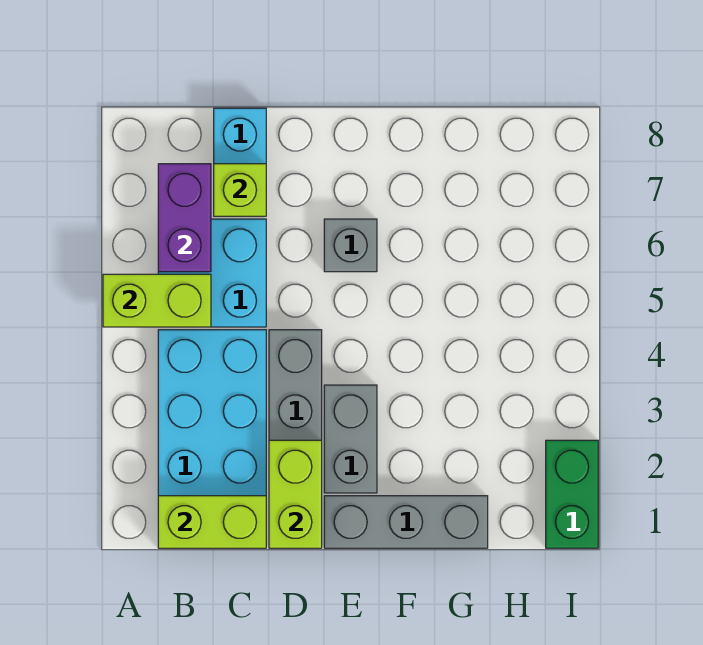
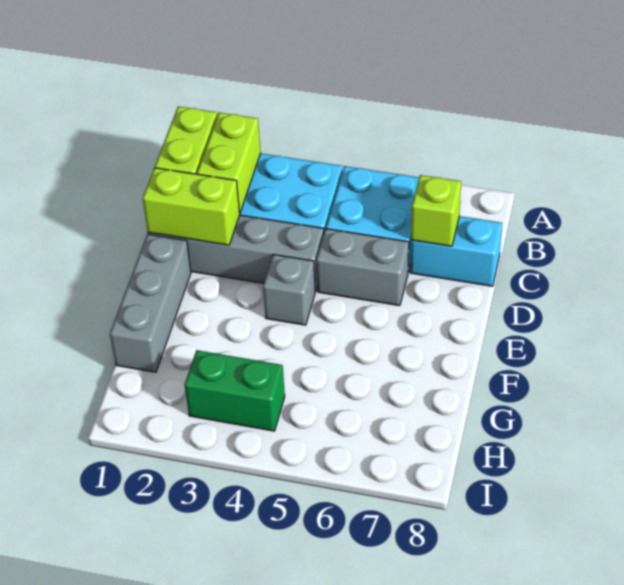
lime 1x2 brick [103,274,211,327] -> lime 1x2 brick moved to [197,113,261,213]
purple 1x2 brick [158,164,211,272] -> none
grey 1x2 brick [324,385,377,493] -> grey 1x2 brick moved to [316,229,409,306]
grey 1x1 brick [324,219,377,272] -> grey 1x1 brick moved to [263,254,315,325]
green 1x2 brick [546,440,598,548] -> green 1x2 brick moved to [185,350,285,431]

